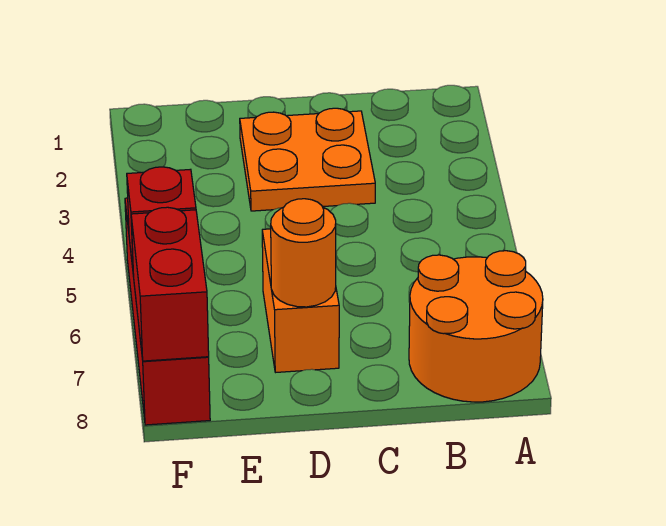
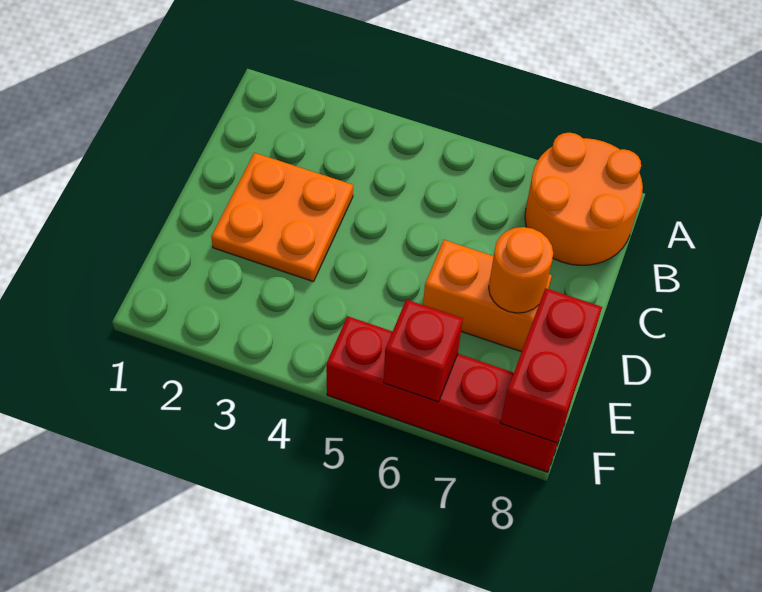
red 1x2 brick [131,207,209,361] -> red 1x2 brick turned to [500,288,602,443]

